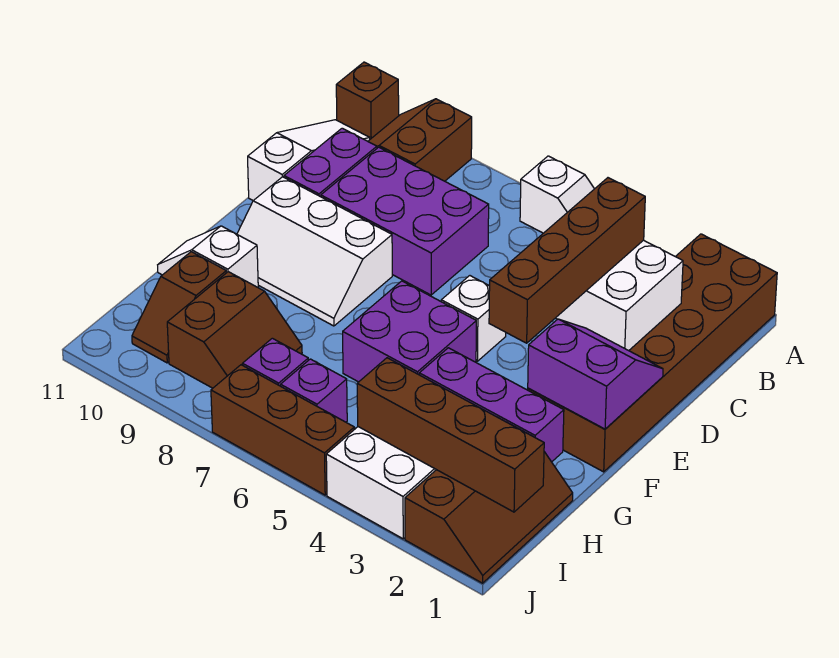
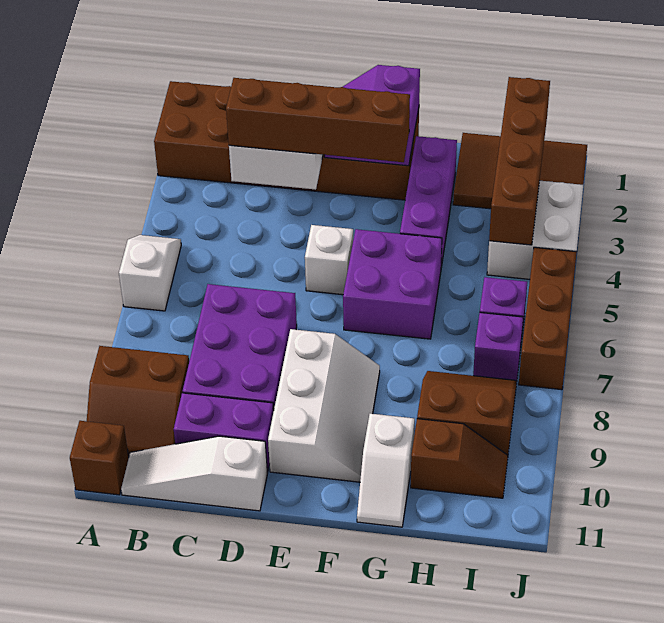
brown 2x3 slope [405,452,573,583] -> brown 2x3 tile [453,133,587,209]

